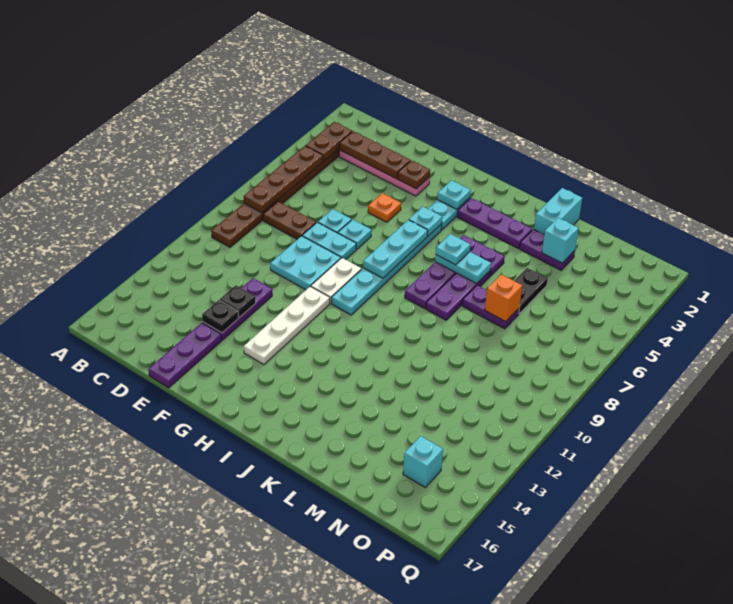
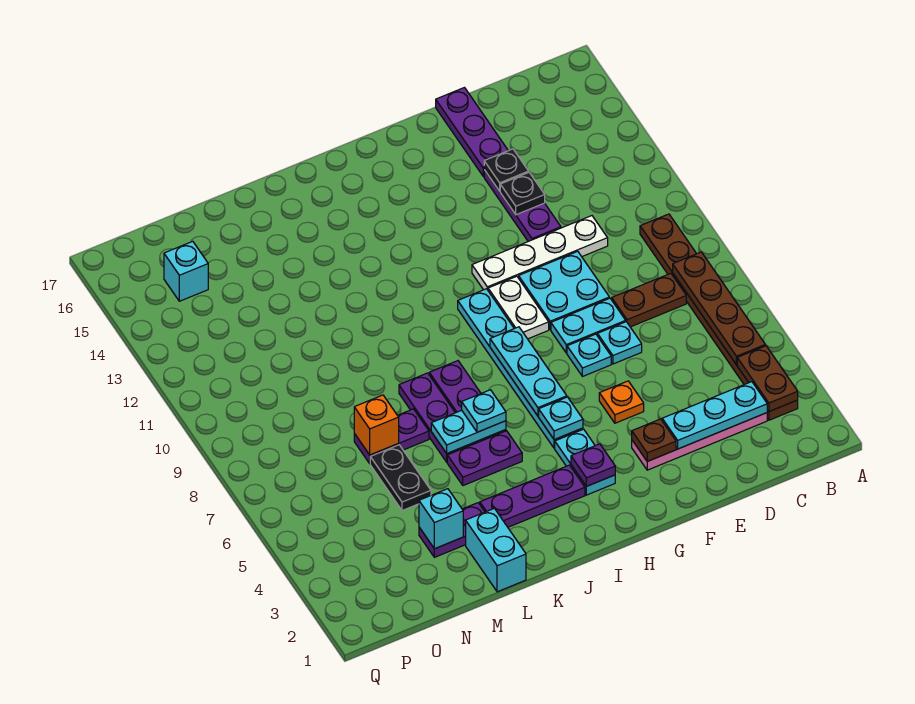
brown 1x3 plate [339,131,410,179] -> cyan 1x3 plate [662,382,767,449]
white 1x4 plate [244,286,330,365] -> white 1x4 plate turned to [472,216,608,290]
cyan 1x1 plate [437,180,471,209] -> purple 1x1 plate [571,444,615,486]

